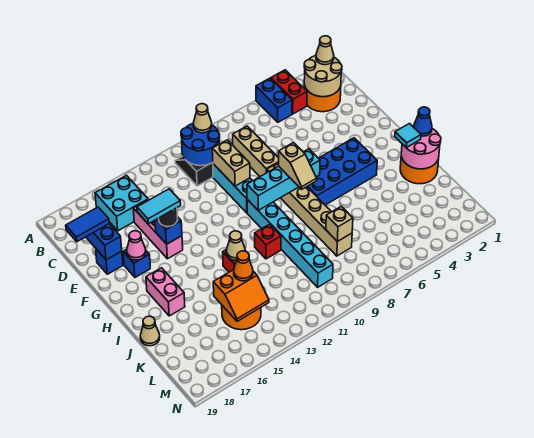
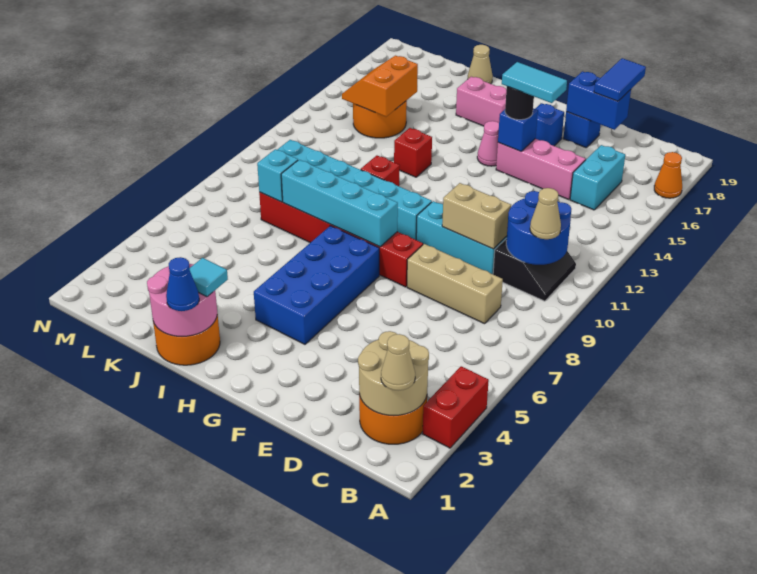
red 1x2 brick [271,70,307,114] -> red 1x2 brick turned to [423,366,489,448]
blue 1x2 brick [256,78,292,122] -> none
cyan 2x2 brick [95,176,148,231] -> cyan 1x2 brick [570,145,625,210]
tan 1x6 brick [267,163,352,256] -> red 1x6 brick [259,192,423,287]
cyan 1x2 tile [137,189,181,224] -> cyan 1x2 tile turned to [502,62,567,103]
pink 1x1 cone [127,231,146,260] -> pink 1x1 cone moved to [477,121,499,166]
cyan 1x4 brick [247,149,320,210] -> cyan 1x4 brick turned to [281,160,398,247]
tan 1x2 slope [279,143,317,189] -> none
tan 1x1 cone [226,231,245,260] -> none
tan 1x1 brick [326,206,353,242] -> cyan 1x1 brick [257,149,298,202]
orange 1x1 cone [234,251,253,281] -> orange 1x1 cone moved to [654,152,682,198]

